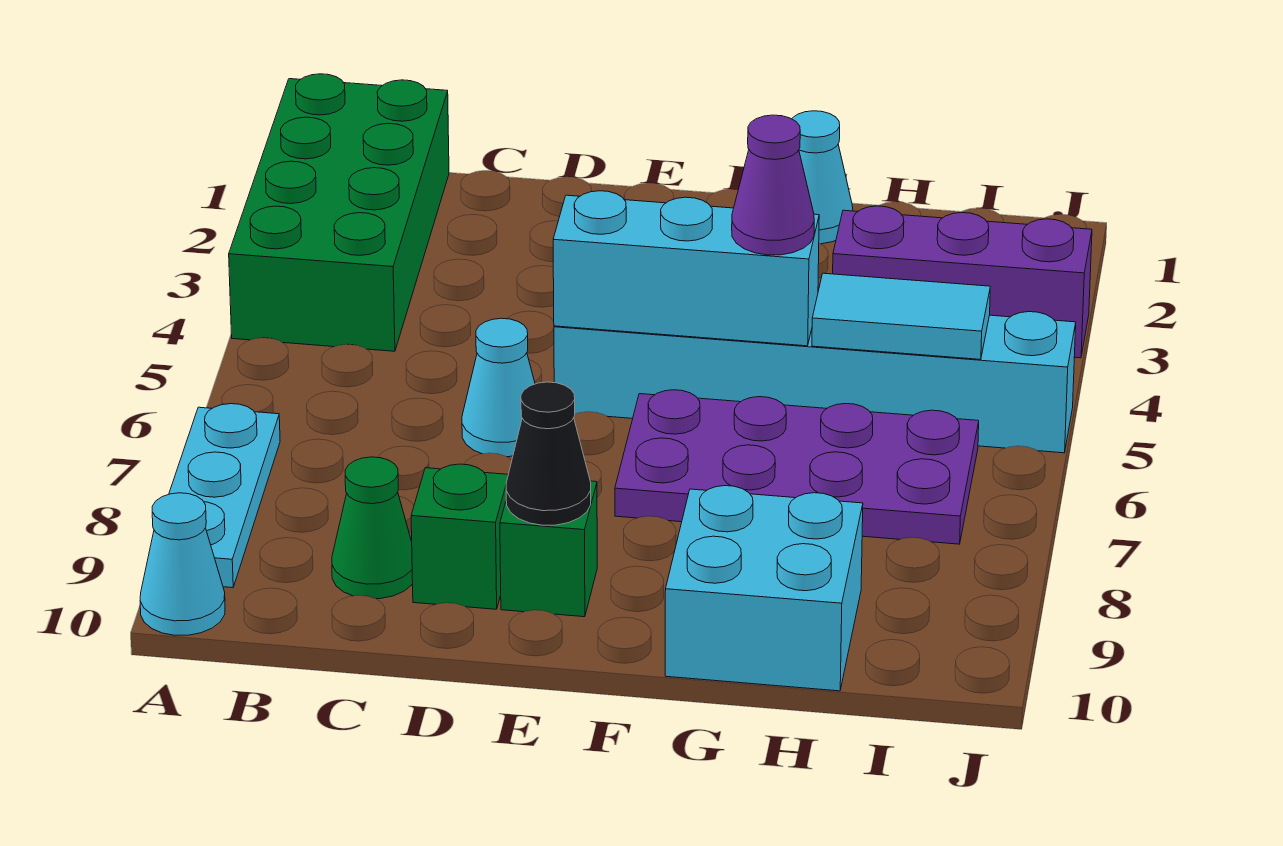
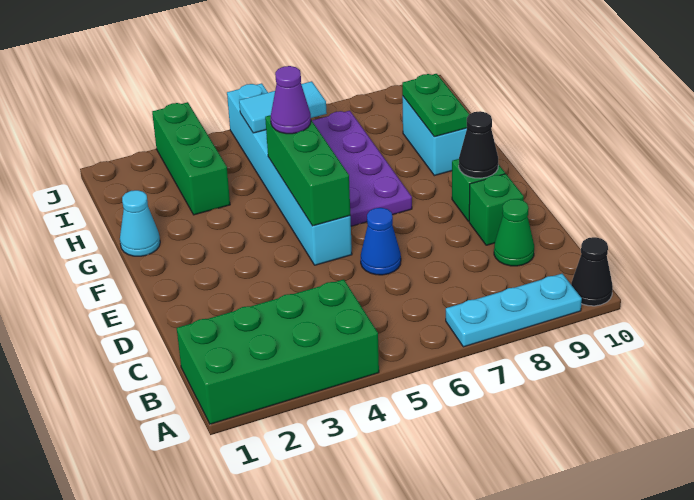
cyan 1x1 cone [140,493,225,635] -> black 1x1 cone [571,237,613,306]
cyan 1x1 cone [462,318,535,457] -> blue 1x1 cone [361,208,401,275]
cyan 1x3 brick [553,191,819,346] -> green 1x3 brick [265,115,350,226]
cyan 2x2 brick [665,486,863,691] -> cyan 1x2 brick [402,96,467,176]
none -> green 1x2 plate [402,74,469,137]
purple 1x3 brick [833,206,1092,358] -> green 1x3 brick [152,102,230,215]
cyan 1x2 tile [812,273,990,359] -> cyan 1x2 tile turned to [239,81,327,133]

